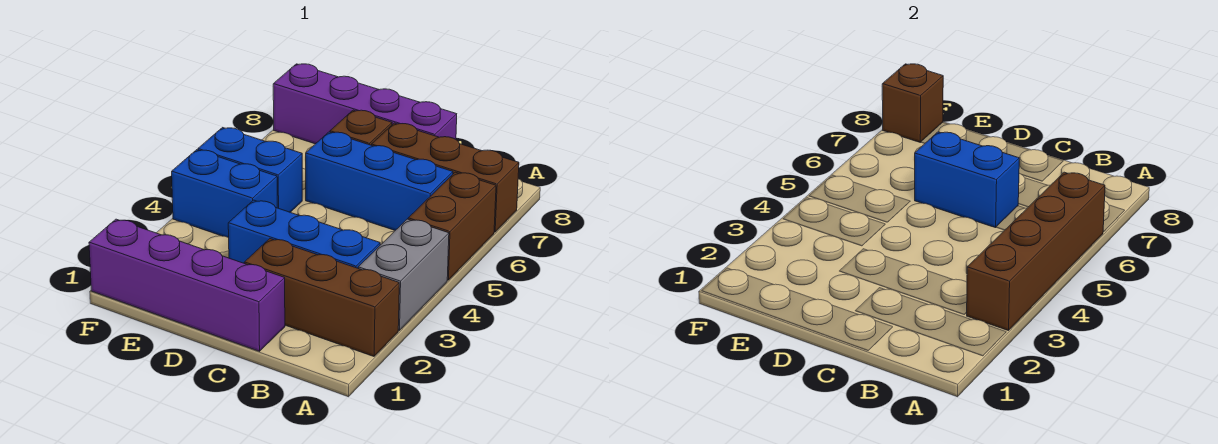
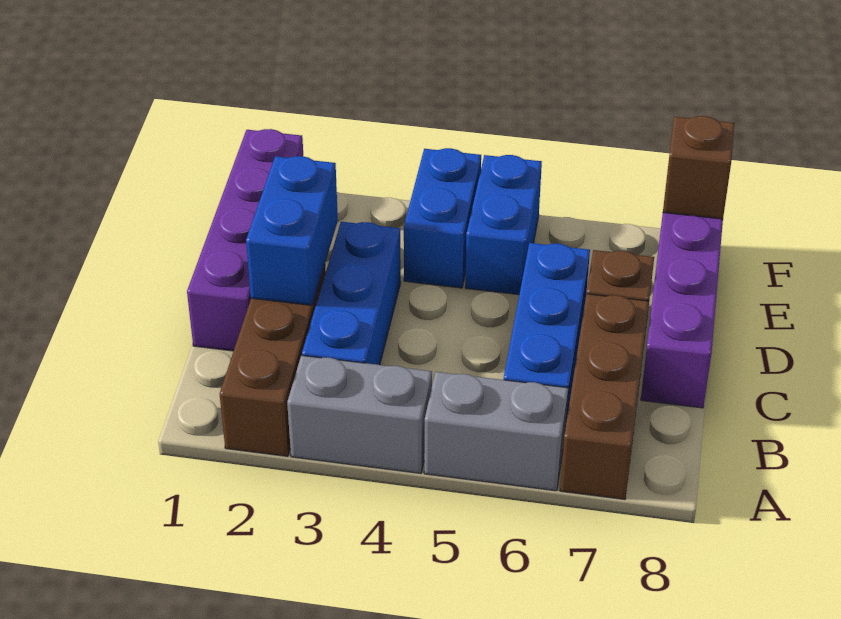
brown 1x4 brick [967,172,1105,331] -> none
brown 1x2 brick [408,172,496,280] -> grey 1x2 brick [424,372,568,491]
blue 1x2 brick [915,132,1019,228] -> blue 1x2 brick moved to [246,156,338,305]

